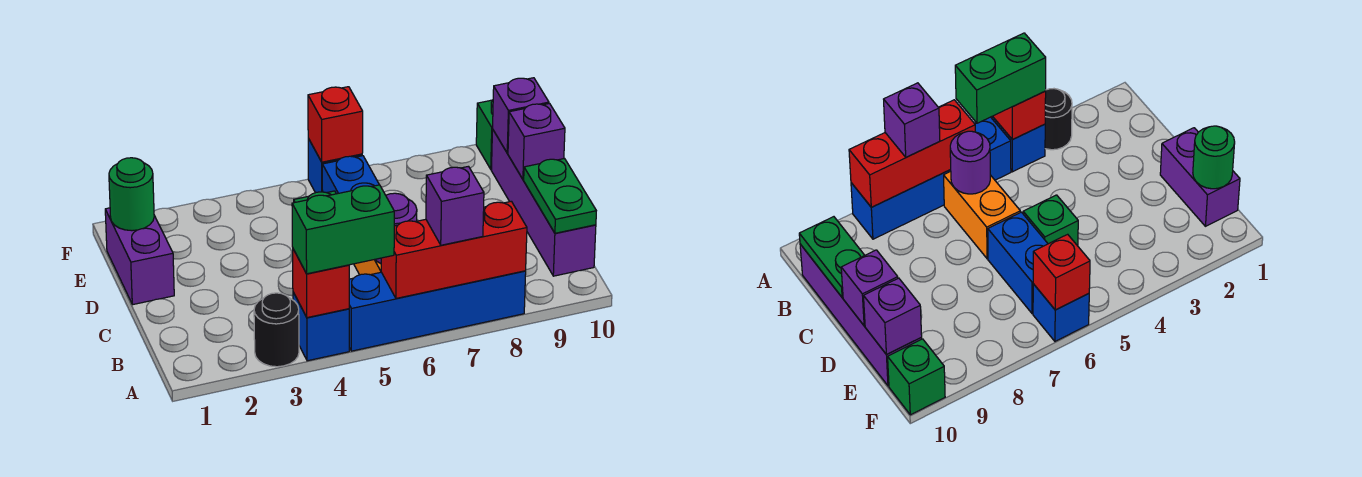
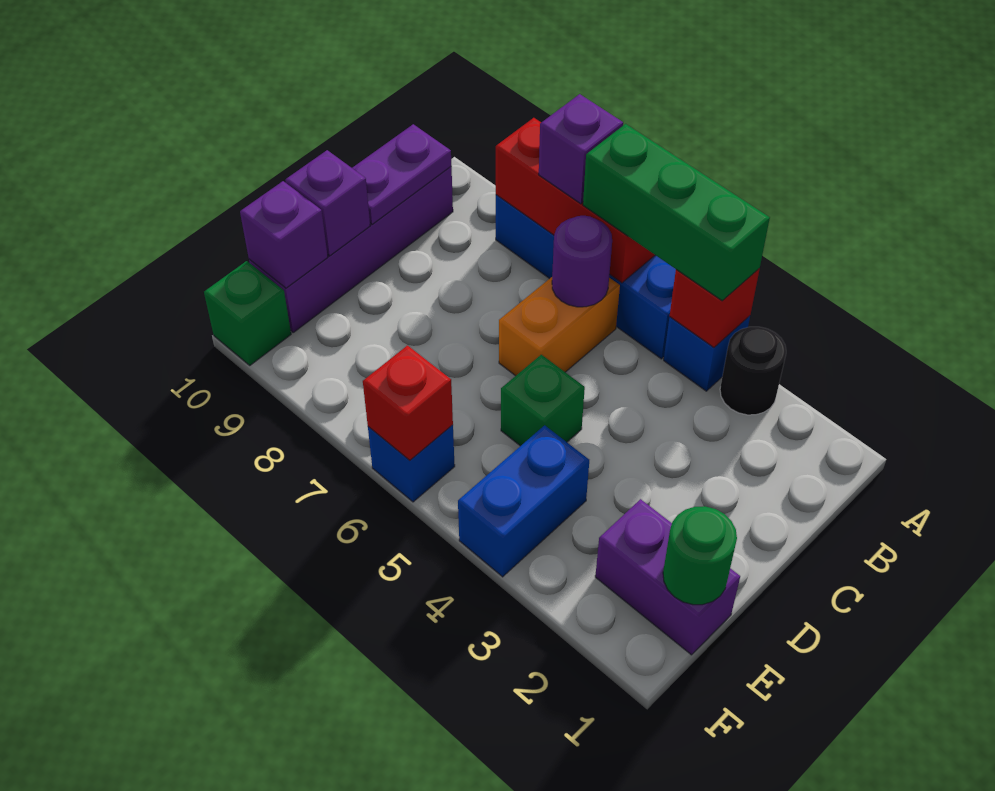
green 1x2 brick [292,185,394,274] -> green 1x3 brick [583,124,770,301]
green 1x2 plate [524,159,596,233] -> purple 1x2 plate [353,124,451,224]
purple 1x2 brick [105,208,174,305] -> purple 1x2 brick turned to [595,499,740,655]
blue 1x2 brick [322,156,379,194] -> blue 1x2 brick moved to [458,425,589,577]

